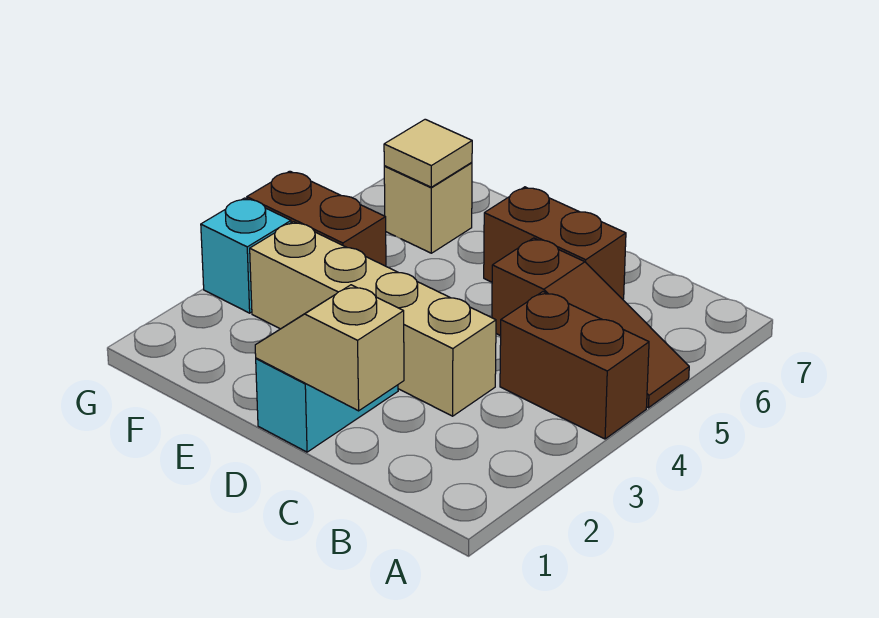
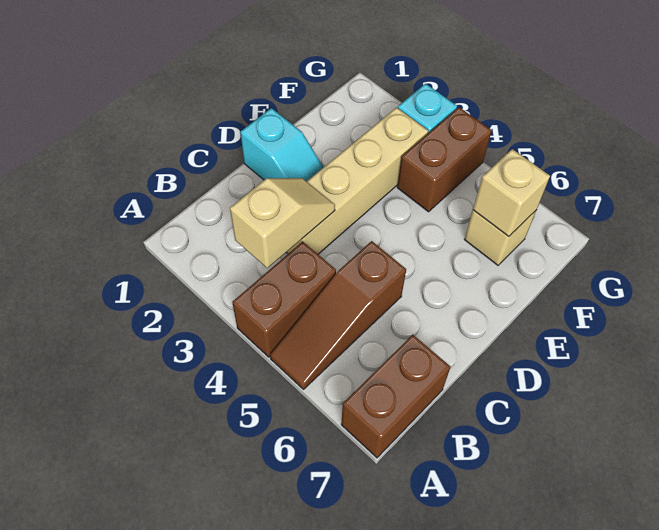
tan 1x2 slope [255,285,404,411] -> tan 1x2 slope moved to [230,178,335,268]
brown 1x2 brick [484,187,626,299] -> brown 1x2 brick moved to [341,335,451,458]
tan 1x1 tile [384,119,472,187] -> tan 1x1 brick [473,149,550,236]

